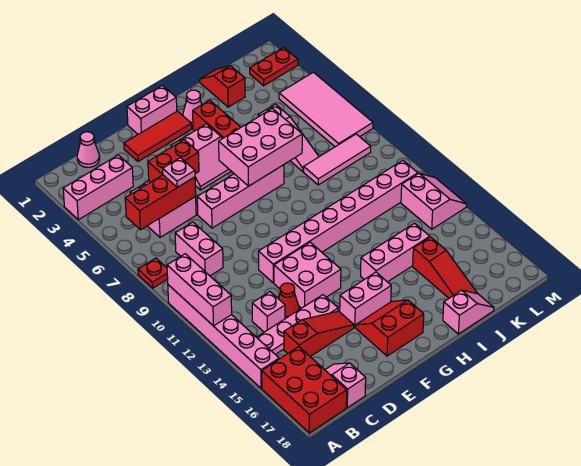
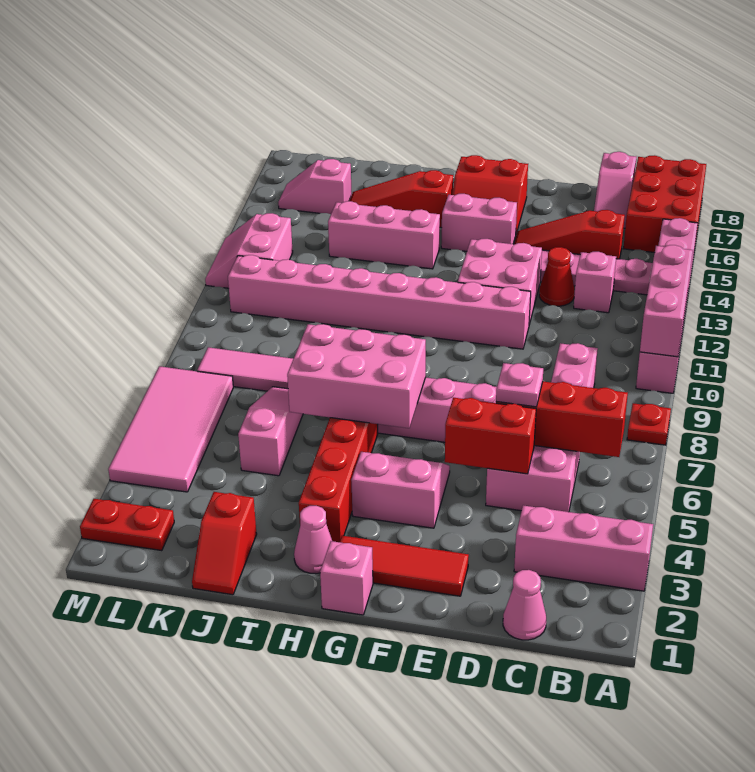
pink 1x2 brick [127,86,177,134] -> pink 1x1 brick [320,541,373,615]
pink 1x2 slope [443,290,494,334] -> pink 1x2 slope moved to [278,159,352,214]
red 1x3 slope [413,237,477,298] -> red 1x3 slope turned to [350,170,453,228]

